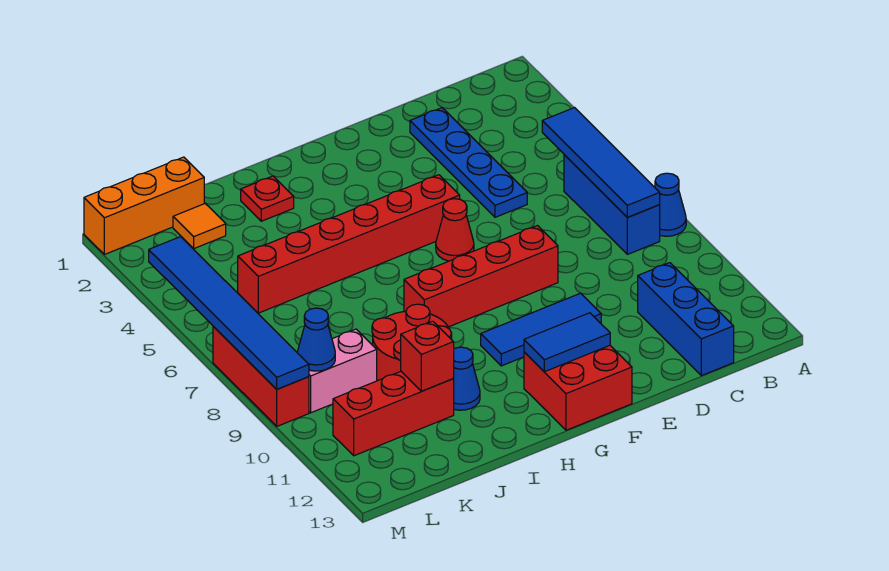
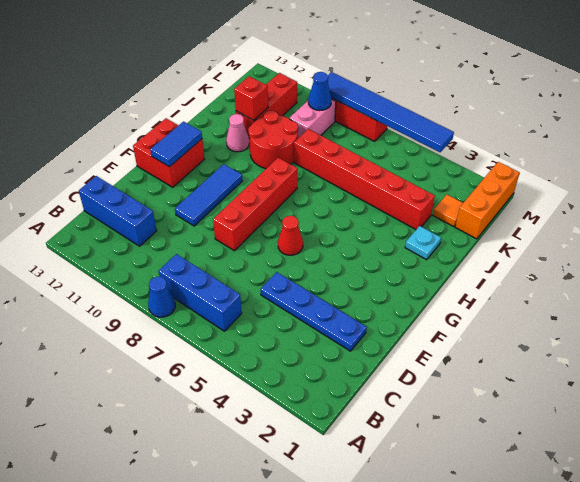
blue 1x4 tile [542,108,660,217] -> none
red 1x6 brick [238,175,460,313] -> red 1x6 brick turned to [294,129,435,229]
red 1x1 plate [241,176,294,221] -> cyan 1x1 plate [405,226,441,260]
blue 1x1 cone [453,347,480,410] -> pink 1x1 cone [226,114,249,152]

